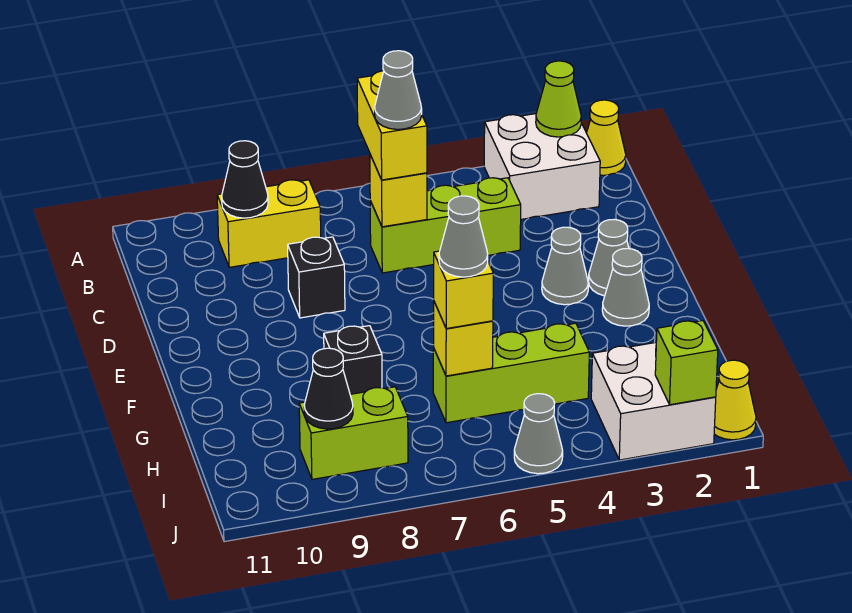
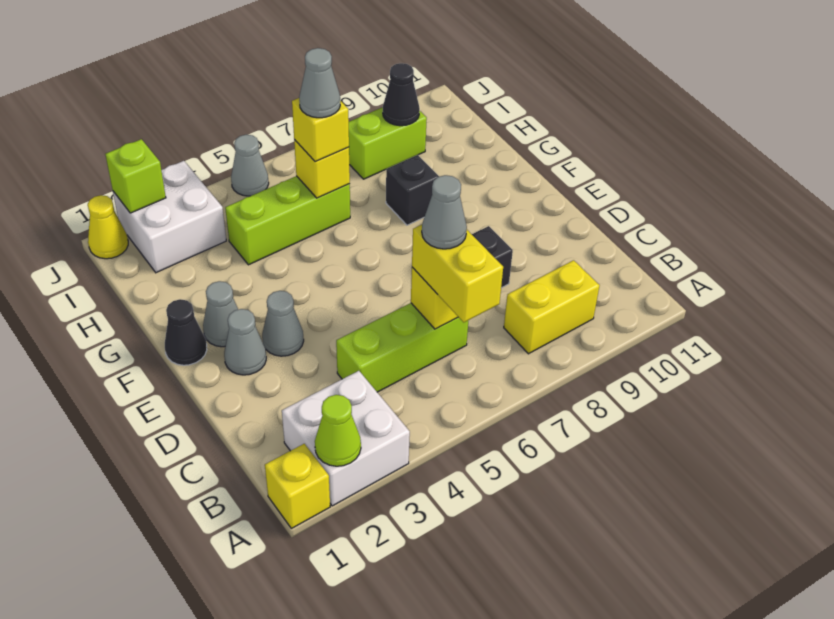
yellow 1x1 cone [587,100,626,175] -> yellow 1x1 brick [265,444,330,528]
black 1x1 cone [222,141,268,218] -> black 1x1 cone moved to [165,299,207,365]

